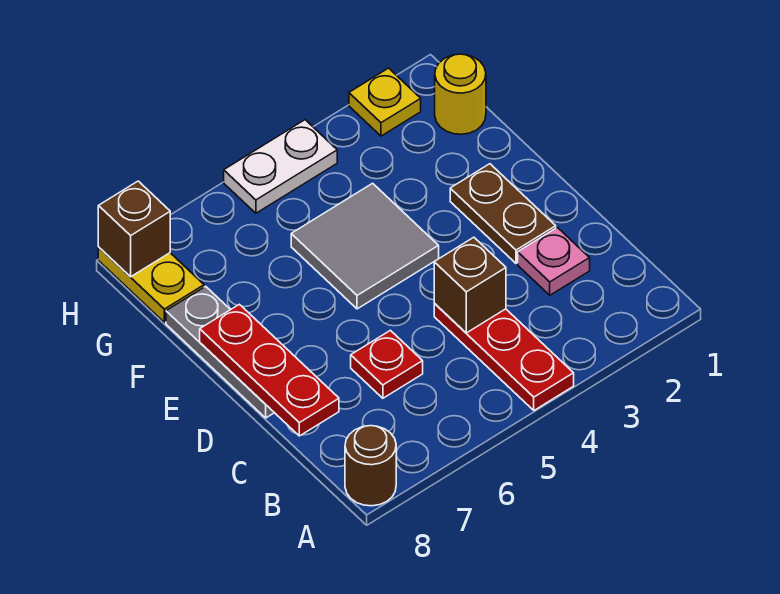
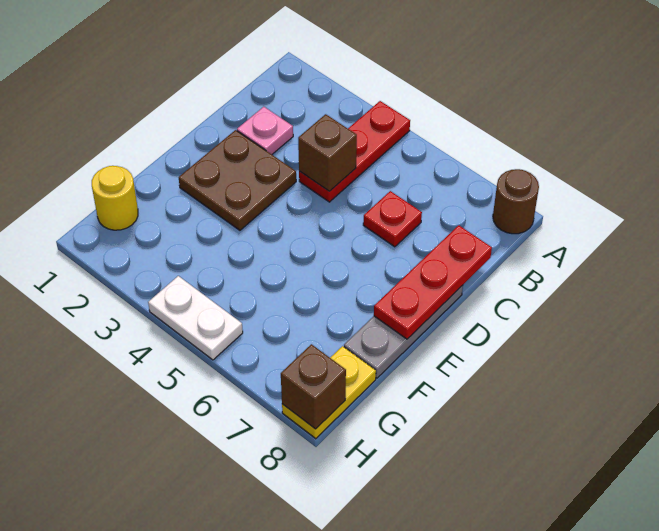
brown 1x2 plate [450,164,556,263] -> brown 2x2 plate [179,130,296,230]
grey 2x2 tile [291,183,439,309] -> none
yellow 1x1 plate [349,68,421,136] -> none

